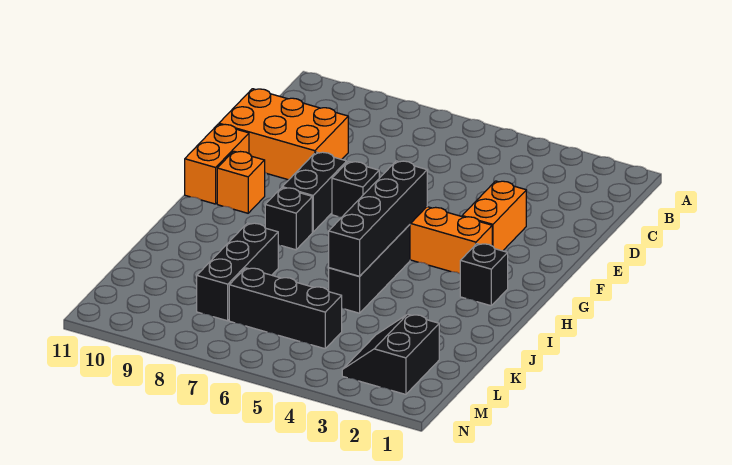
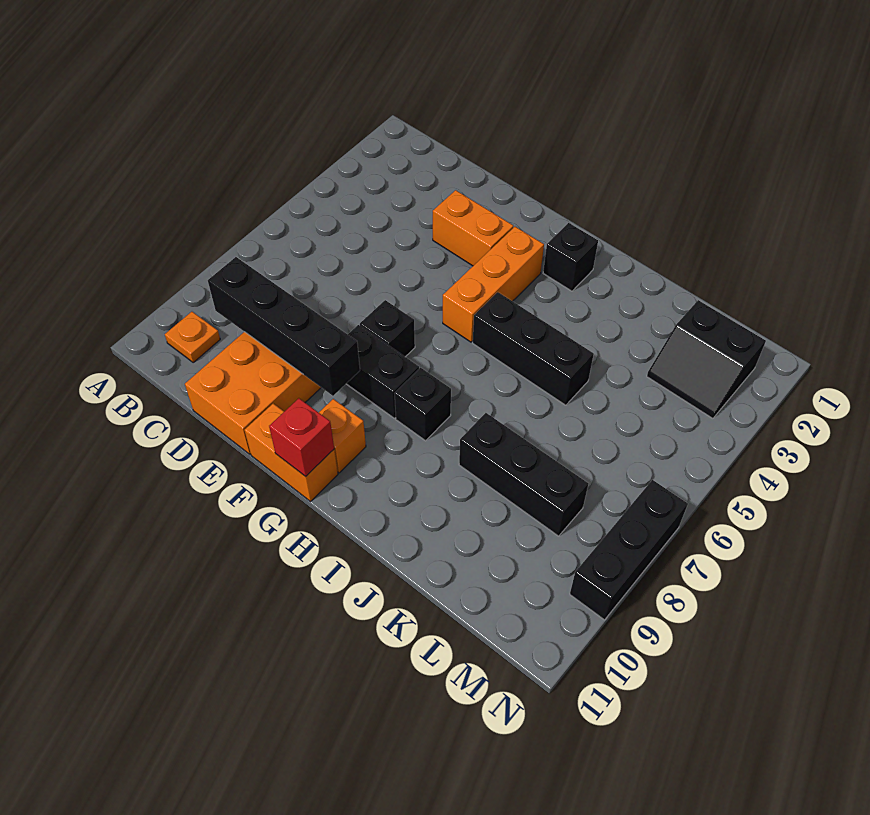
none -> orange 1x1 plate [165,312,220,362]
black 1x4 brick [329,161,427,276] -> black 1x4 brick moved to [208,257,360,396]
none -> red 1x1 brick [269,398,334,476]
black 1x3 brick [229,268,342,349] -> black 1x3 brick moved to [570,480,688,620]

